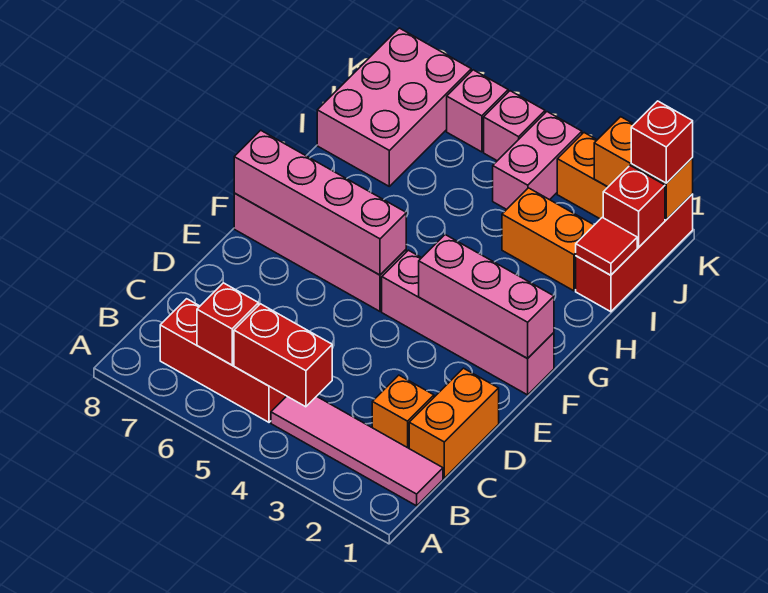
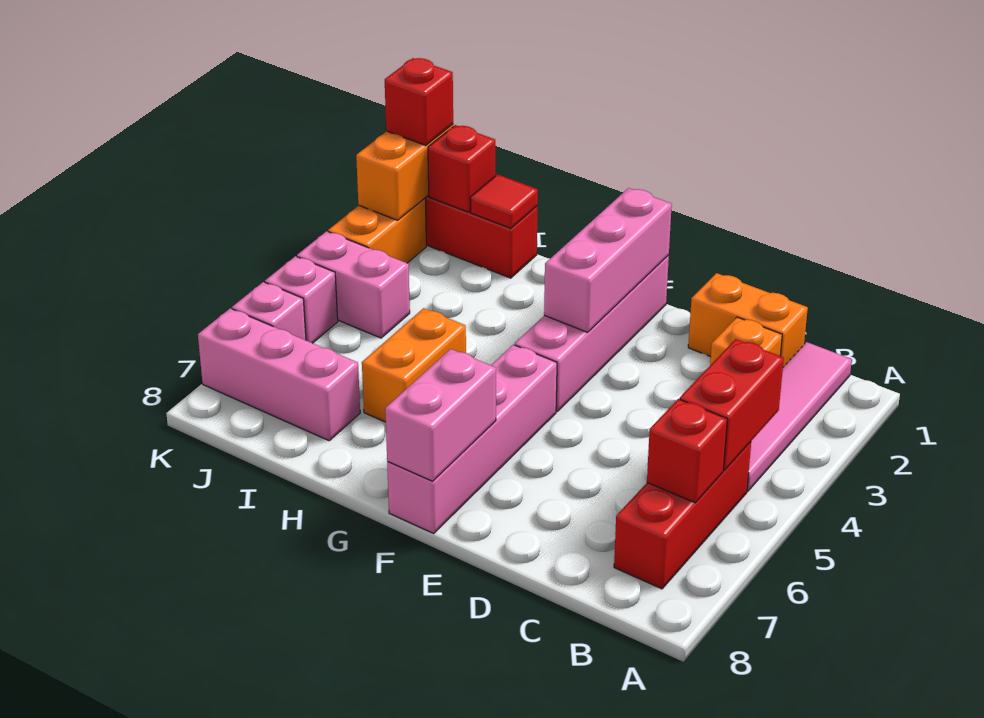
pink 1x4 brick [234,130,406,275] -> pink 1x2 brick [385,349,496,481]
orange 1x2 brick [502,188,594,291] -> orange 1x2 brick moved to [362,308,466,422]
pink 2x3 brick [317,28,471,186] -> pink 1x3 brick [198,308,360,441]

